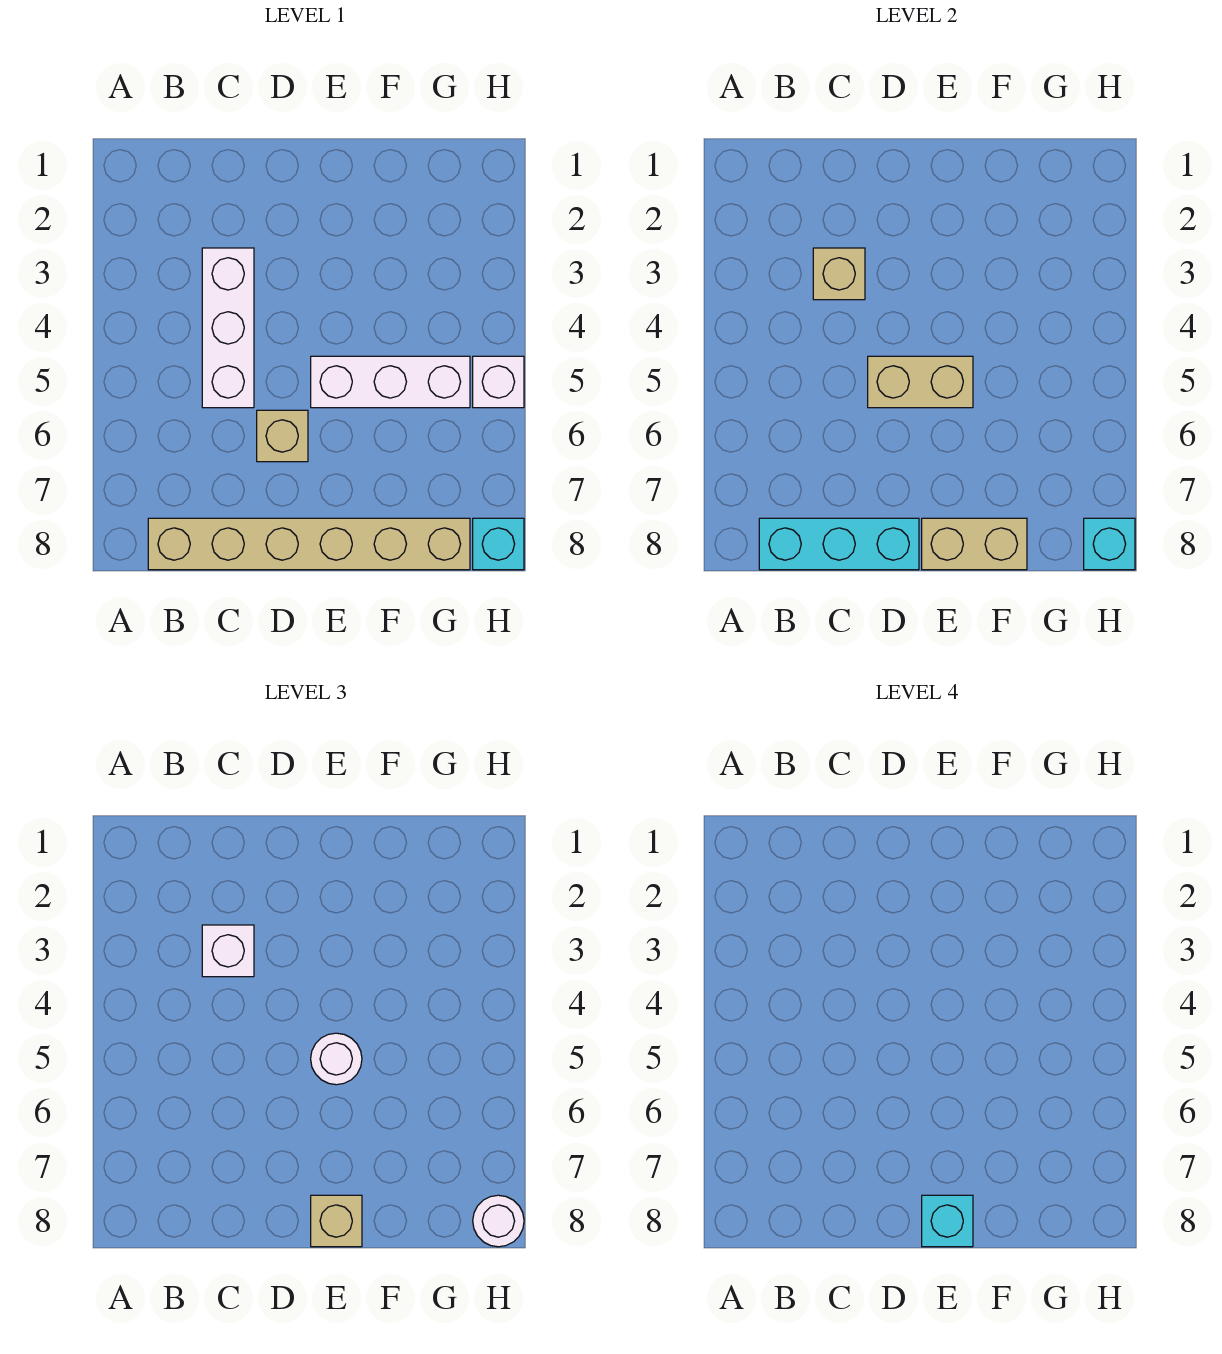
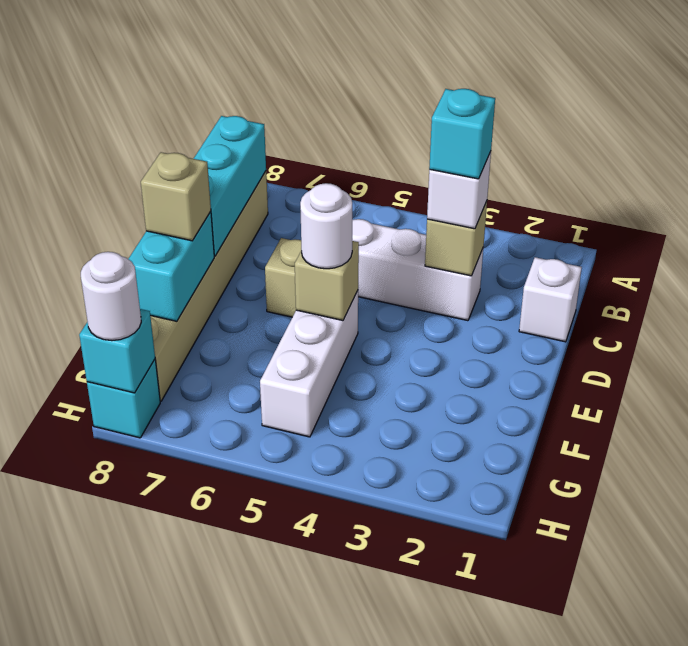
tan 1x2 brick [868,356,973,408] -> tan 1x1 brick [295,241,359,321]
tan 1x2 brick [922,518,1027,570] -> cyan 1x2 brick [129,212,214,321]
cyan 1x1 brick [922,1195,973,1247] -> cyan 1x1 brick moved to [429,89,495,179]
white 1x1 brick [473,356,524,408] -> white 1x1 brick moved to [519,257,582,342]

